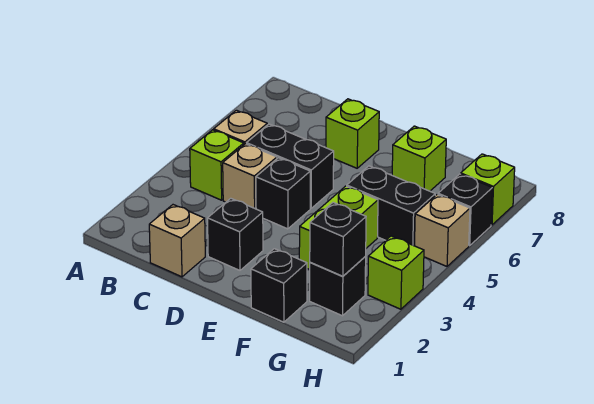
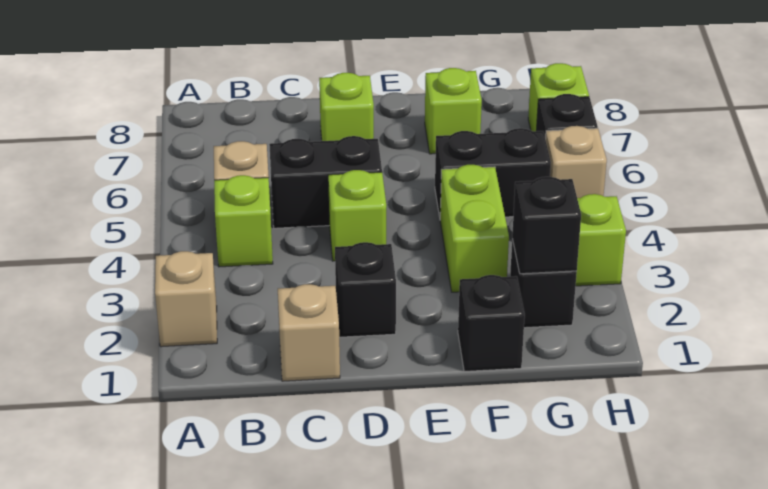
tan 1x1 brick [223,144,277,209] -> tan 1x1 brick moved to [155,251,217,347]
black 1x1 brick [256,158,310,229] -> lime 1x1 brick [328,170,386,261]

